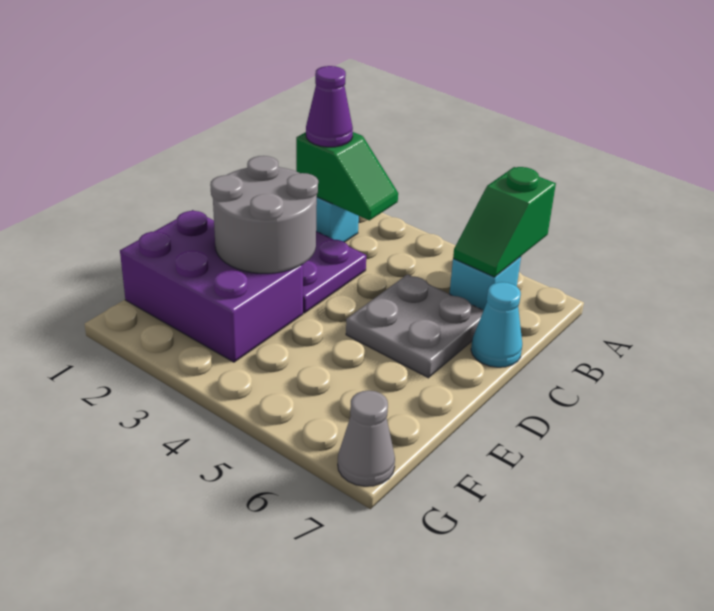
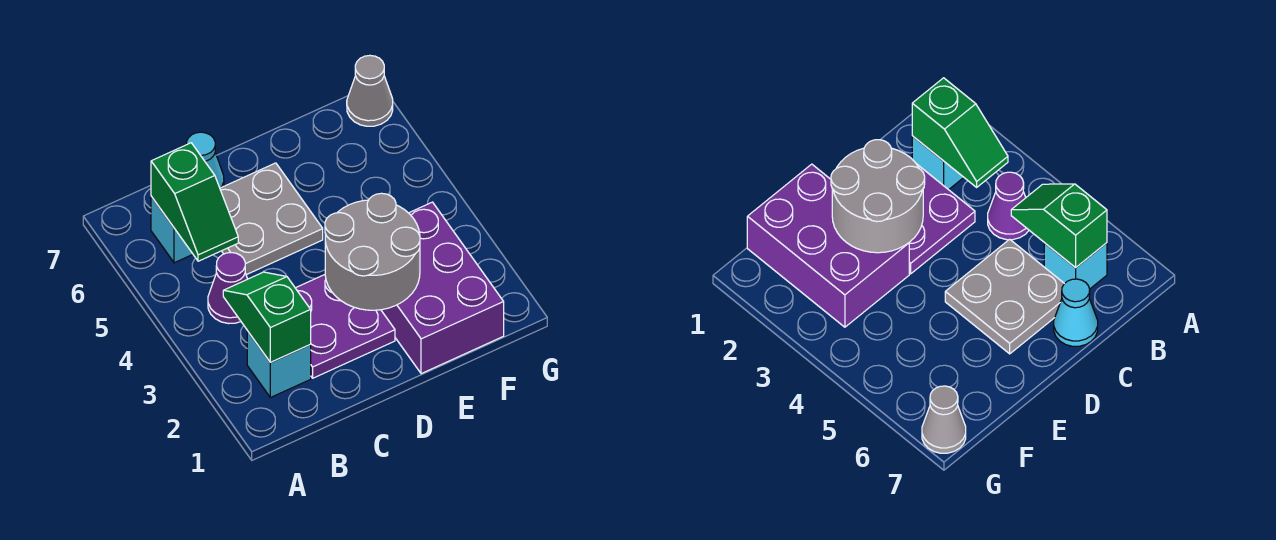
green 1x2 slope [453,167,556,277] -> green 1x2 slope turned to [151,143,238,261]
purple 1x1 cone [306,66,353,147] -> purple 1x1 cone moved to [208,253,247,324]

